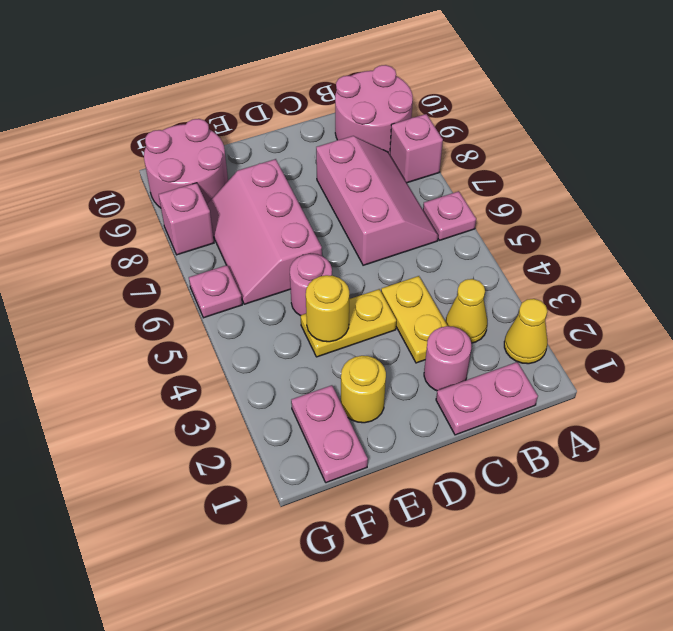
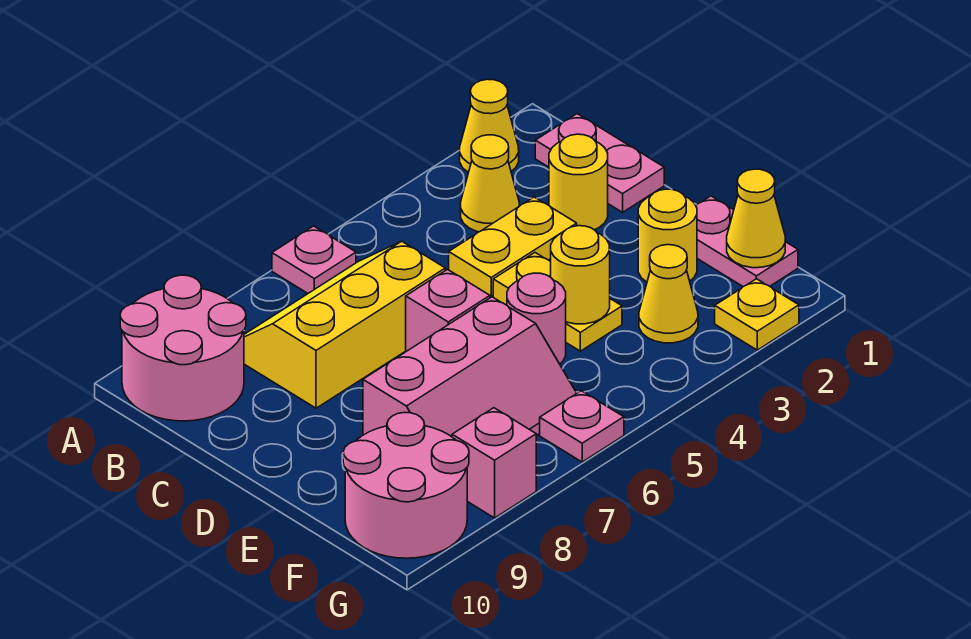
pink 1x1 brick [390,114,443,183] -> pink 1x1 brick moved to [406,270,490,351]
pink 2x3 slope [316,136,438,265] -> yellow 2x3 slope [244,241,445,408]
pink 1x1 round brick [424,326,471,391] -> yellow 1x1 round brick [549,134,608,230]
pink 1x2 plate [291,385,368,483] -> pink 1x2 plate turned to [696,196,798,287]
none -> yellow 1x1 cone [727,169,785,268]
none -> yellow 1x1 cone [639,245,698,343]
none -> yellow 1x1 plate [715,279,799,350]

